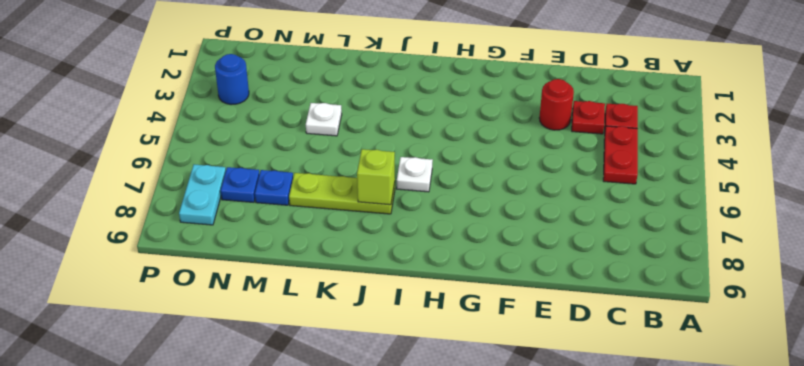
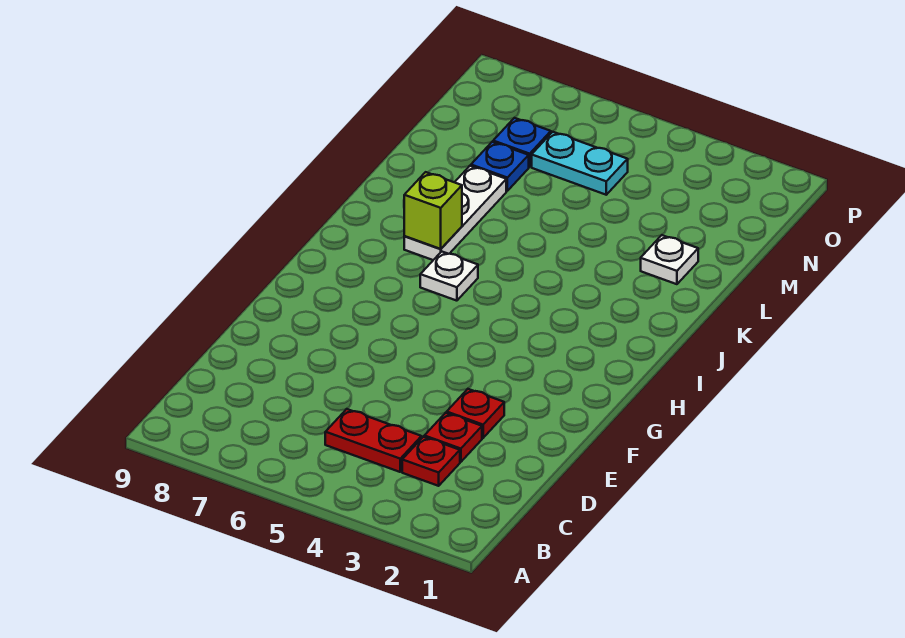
red 1x1 round brick [539,79,574,130] -> red 1x1 plate [447,389,504,438]
lime 1x3 plate [289,173,395,214] -> white 1x3 plate [404,166,506,260]
white 1x1 plate [306,103,342,136] -> white 1x1 plate moved to [641,235,698,284]
blue 1x1 round brick [215,54,249,105] -> none
cyan 1x2 plate [179,164,226,225] -> cyan 1x2 plate moved to [532,132,628,195]

